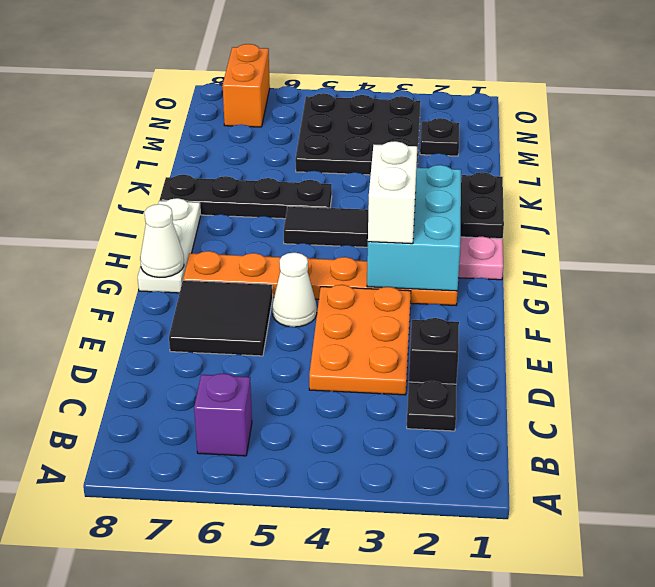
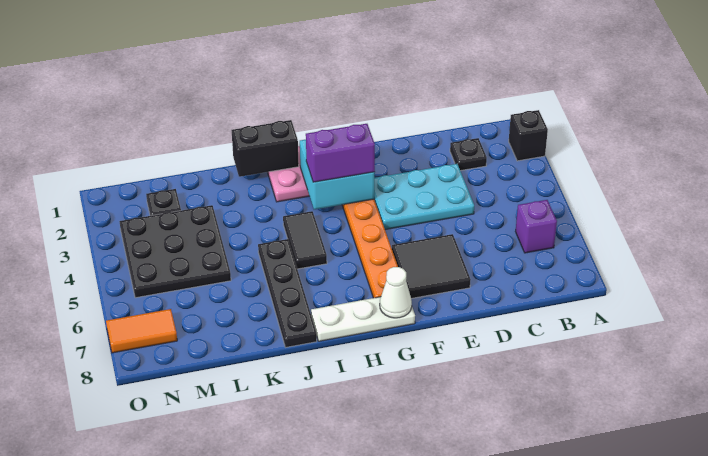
black 1x1 brick [409,318,459,384] -> black 1x1 brick moved to [509,110,548,161]
orange 2x3 plate [309,285,411,395] -> cyan 2x3 plate [374,164,474,230]
white 1x1 cone [272,253,317,327] -> none
cyan 2x3 brick [367,165,461,291] -> cyan 2x2 brick [300,140,375,209]
white 1x2 brick [368,141,417,244] -> purple 1x2 brick [306,124,375,182]
black 1x2 plate [461,172,504,239] -> black 1x2 brick [232,120,299,177]
orange 1x2 brick [223,44,270,127] -> orange 1x2 tile [106,309,177,353]

